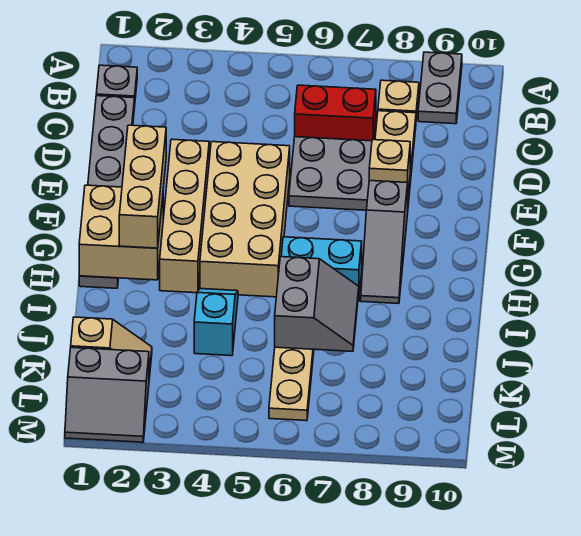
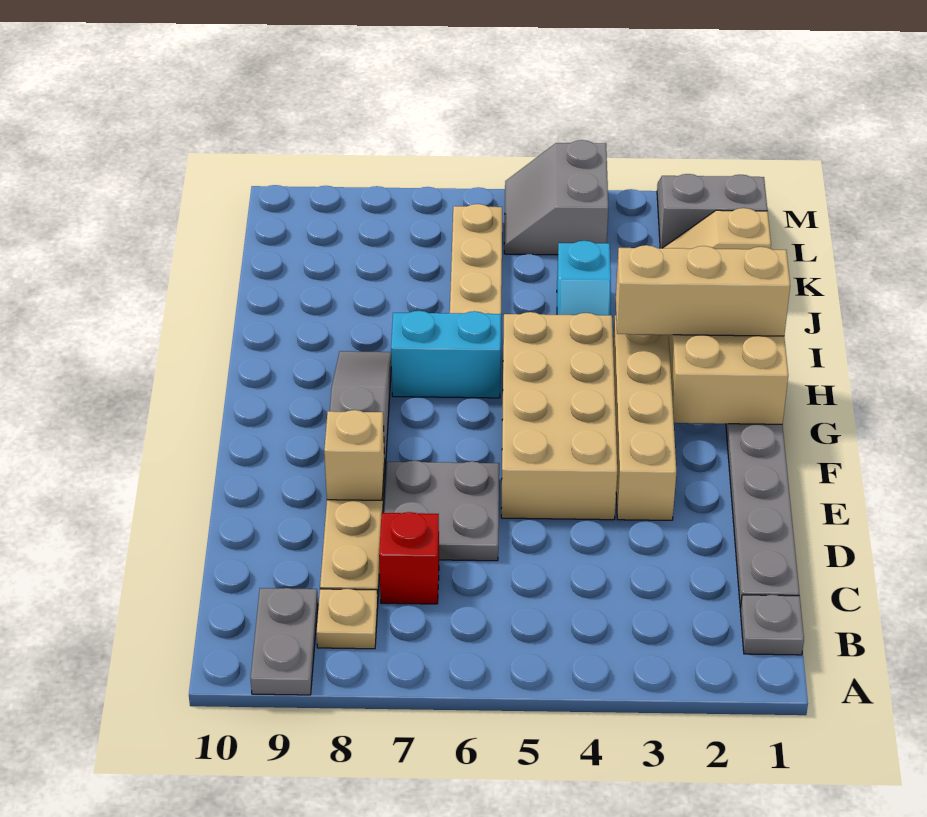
red 1x2 brick [295,85,376,141] -> red 1x1 brick [379,512,439,604]
tan 1x3 brick [119,125,166,248] -> tan 1x3 brick turned to [616,245,790,336]
grey 2x2 slope [275,257,359,351] -> grey 2x2 slope moved to [504,140,608,255]

